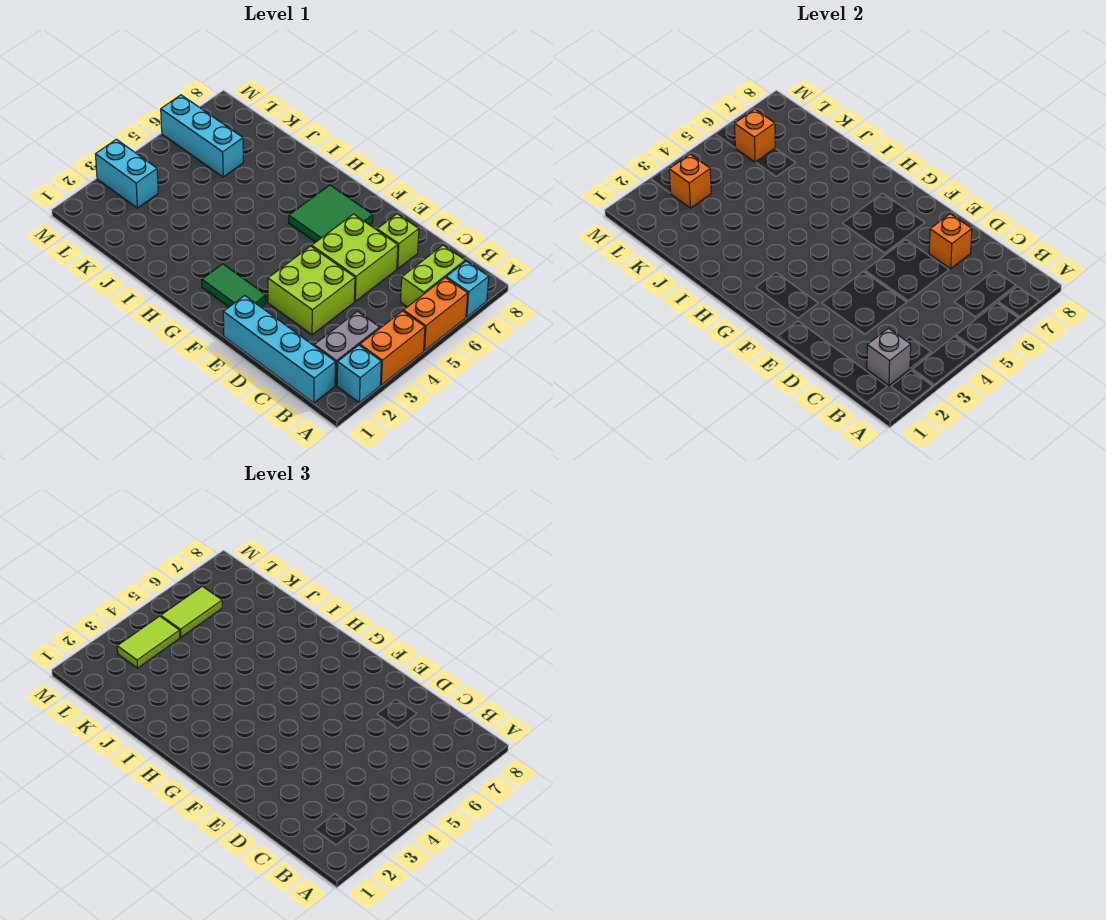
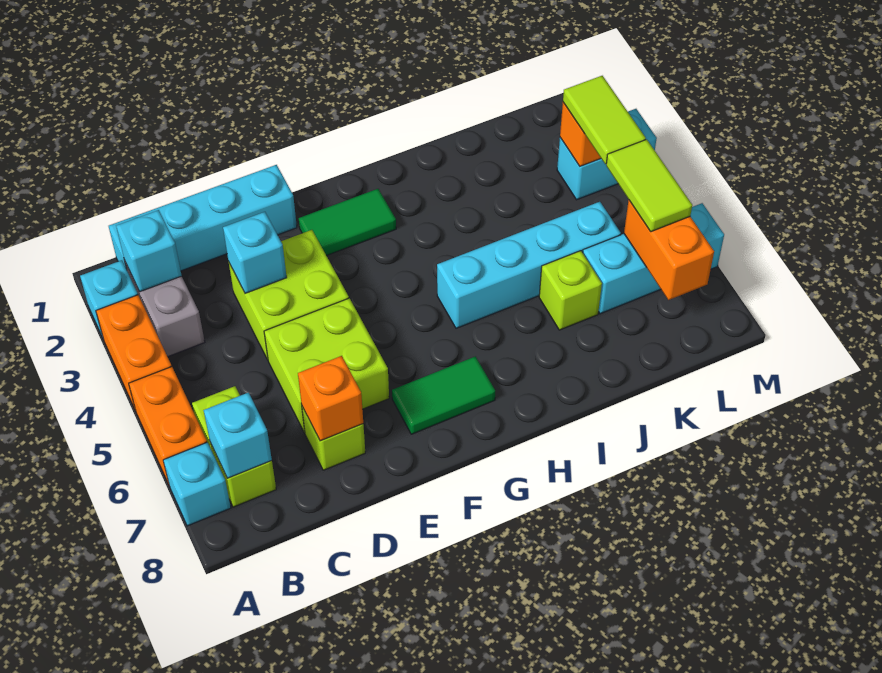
grey 1x1 brick [867,328,911,385] -> cyan 1x1 brick [116,210,182,292]
none -> cyan 1x1 brick [204,393,272,478]
none -> cyan 1x1 brick [223,212,287,293]
green 2x2 tile [289,185,373,242] -> green 1x2 tile [392,356,495,434]
none -> cyan 1x4 brick [437,202,621,328]
none -> lime 1x1 brick [539,251,602,330]
orange 1x1 brick [735,109,775,162] -> orange 1x2 brick [624,200,714,300]

